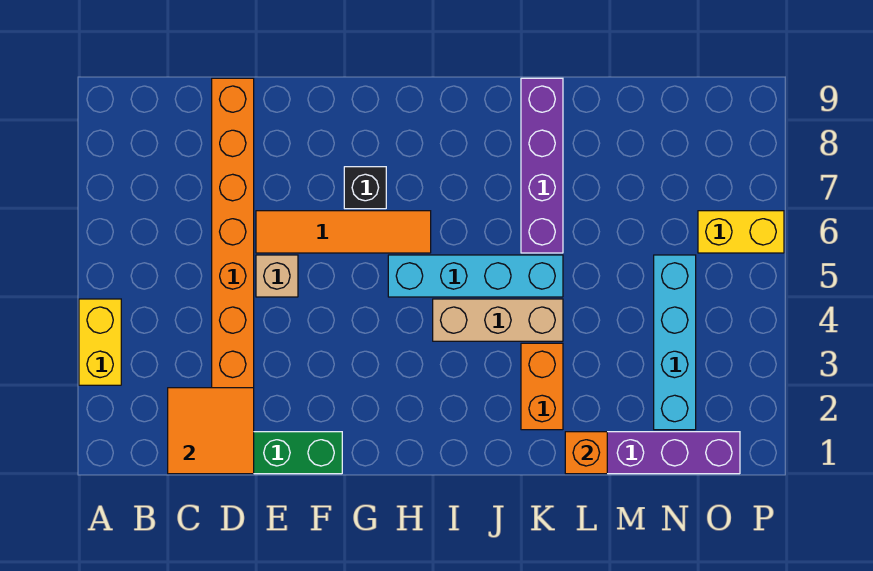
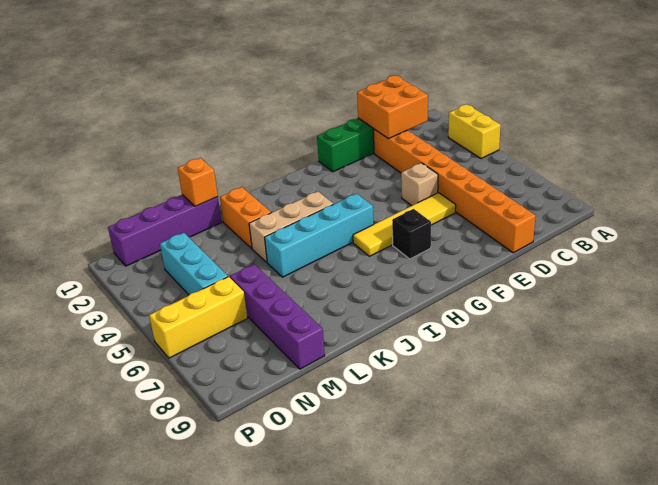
orange 2x2 tile [168,388,254,474] -> orange 2x2 brick [357,76,428,139]
orange 1x4 tile [256,211,431,253] -> yellow 1x4 tile [353,193,456,256]
purple 1x4 brick [521,78,563,253] -> purple 1x4 brick moved to [230,264,325,369]
cyan 1x4 brick [654,255,696,430] -> cyan 1x3 brick [160,233,228,295]
yellow 1x2 brick [698,211,784,253] -> yellow 1x3 brick [149,277,247,358]

